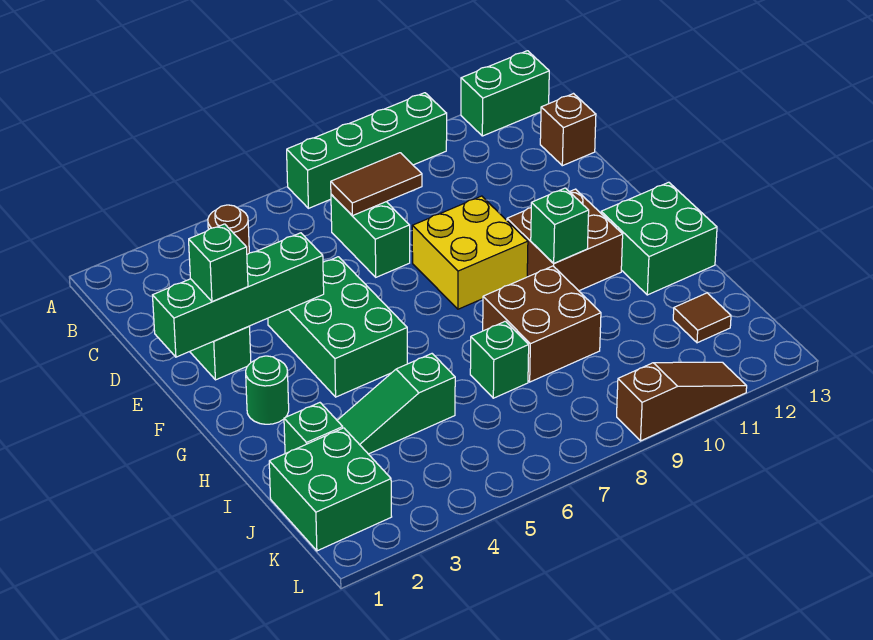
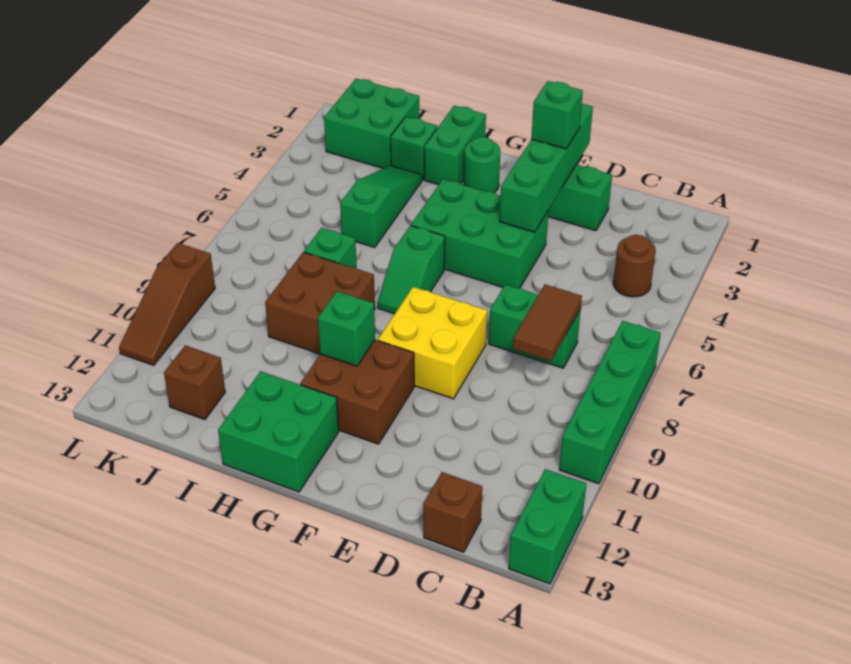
none -> green 1x2 slope [377,226,445,314]
none -> green 1x2 brick [424,106,486,185]
brown 1x1 tile [673,293,731,343] -> brown 1x1 brick [164,345,225,420]

